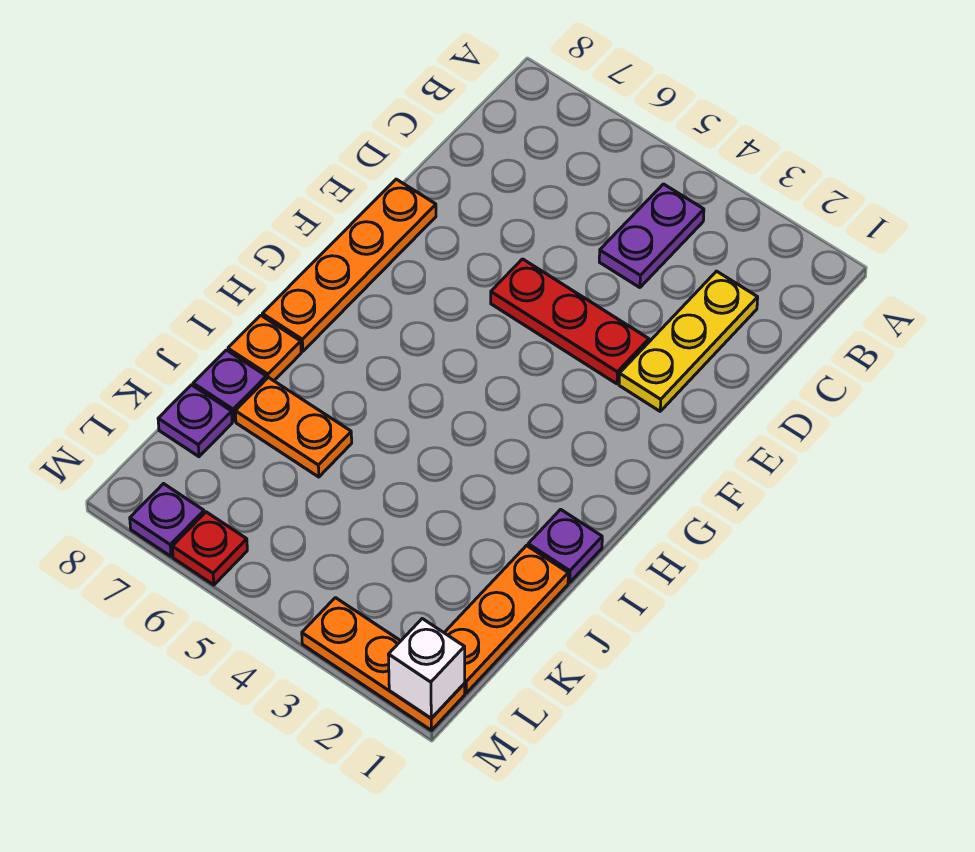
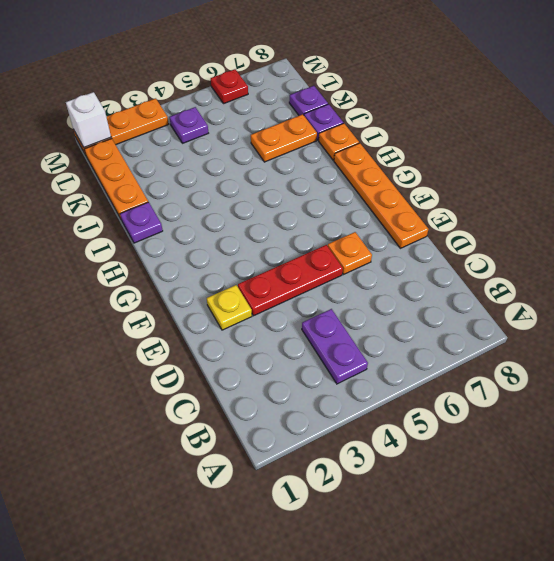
yellow 1x3 plate [619,271,758,411] -> yellow 1x1 plate [207,285,252,330]
none -> orange 1x1 plate [328,232,372,274]
purple 1x1 plate [130,484,204,556] -> purple 1x1 plate moved to [169,107,208,143]

